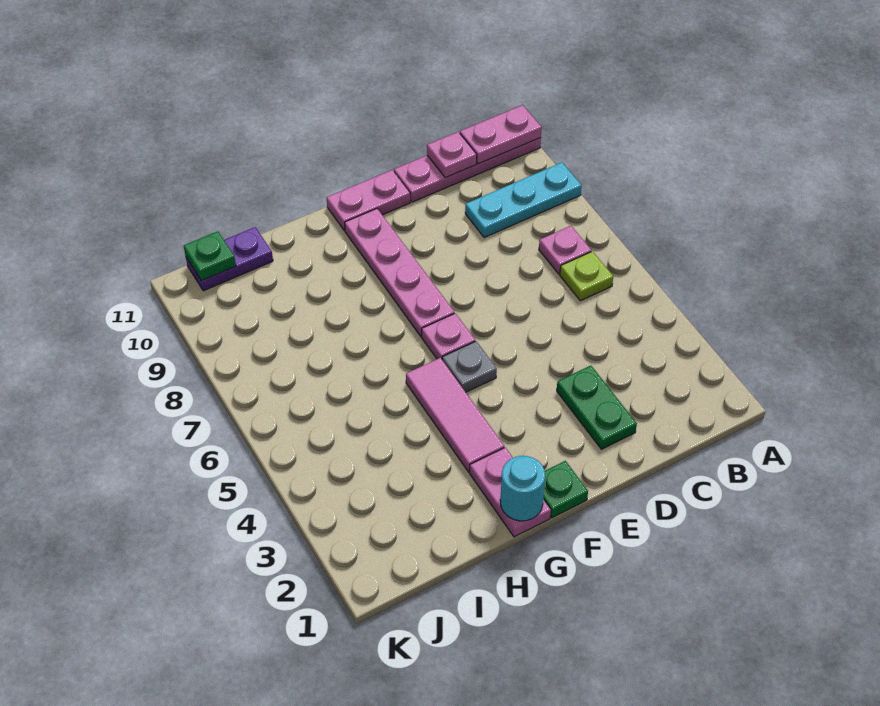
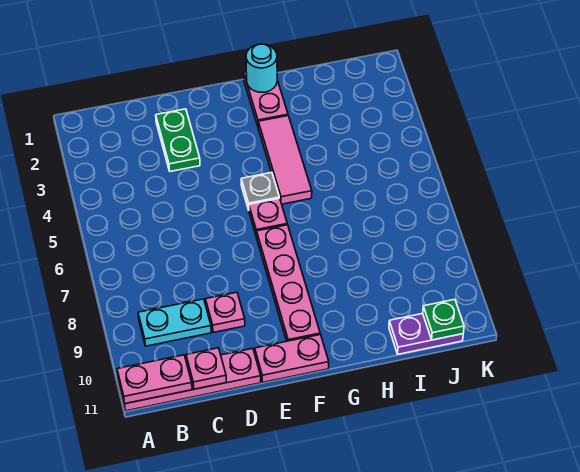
cyan 1x3 plate [465,163,582,238] -> cyan 1x2 plate [138,299,211,346]
lime 1x1 plate [560,251,613,301] -> none
pink 1x1 plate [539,226,591,274] -> pink 1x1 plate moved to [206,292,245,332]
green 1x1 plate [543,461,588,518] -> none

